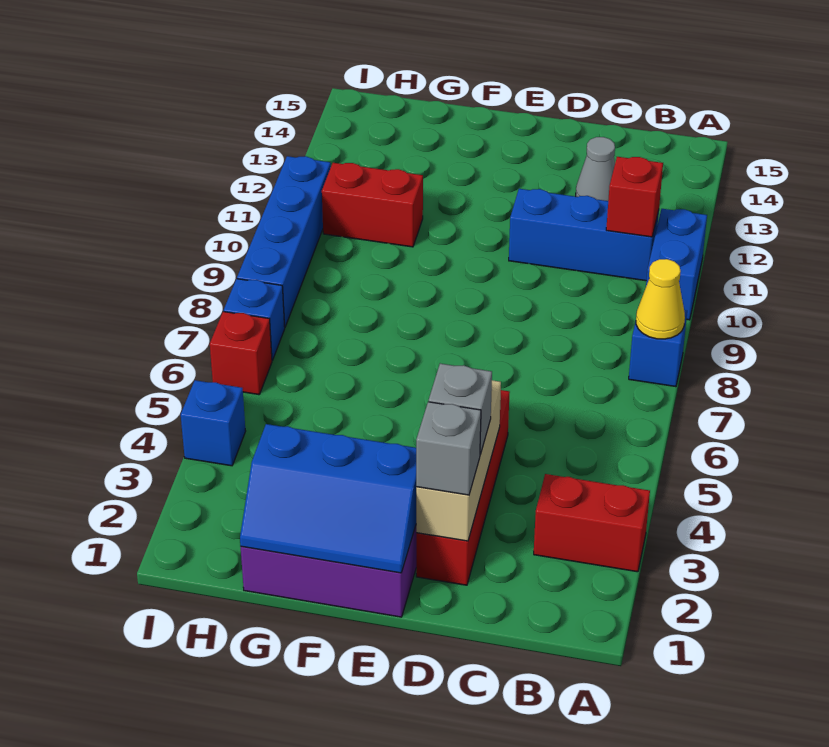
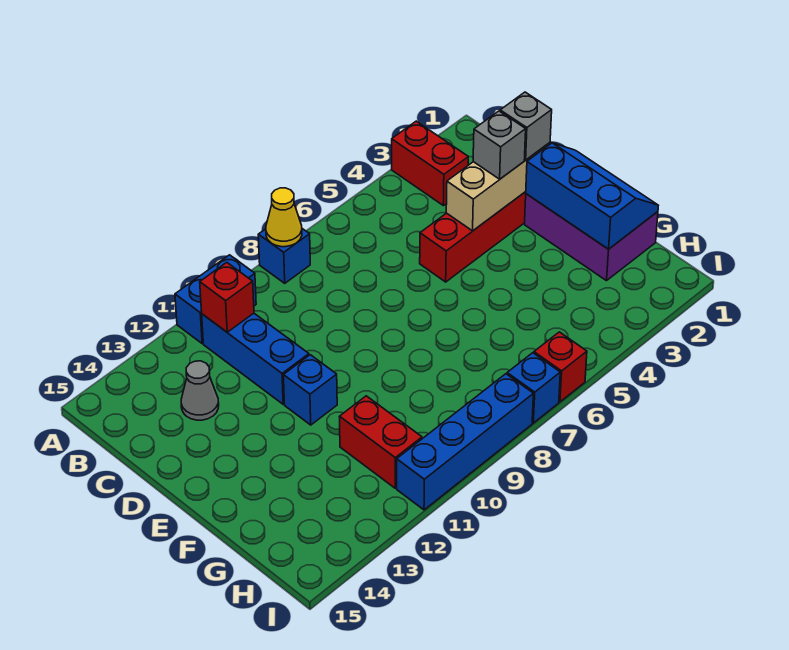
blue 1x1 brick [181,380,246,466] -> blue 1x1 brick moved to [284,355,337,425]

